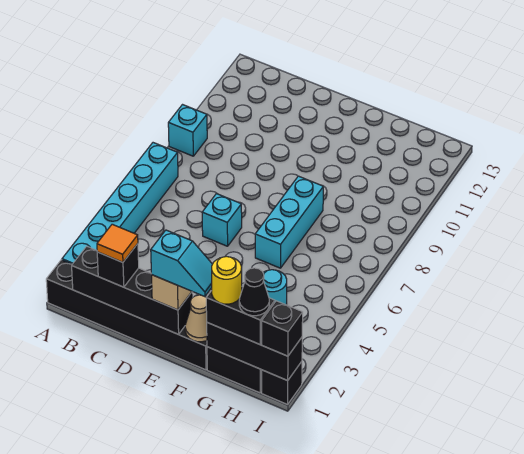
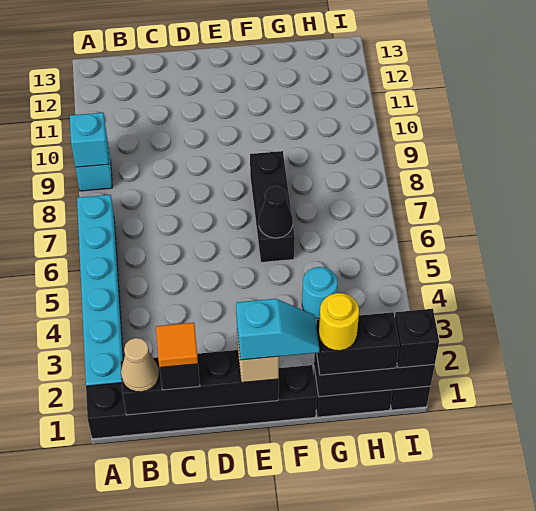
cyan 1x1 brick [202,194,242,246] -> cyan 1x1 brick moved to [70,113,109,167]
tan 1x1 cone [185,295,207,342] -> tan 1x1 cone moved to [121,338,159,392]
cyan 1x3 brick [255,176,323,268] -> black 1x3 brick [250,151,295,262]
black 1x1 cone [239,268,269,316] -> black 1x1 cone moved to [259,186,293,238]

